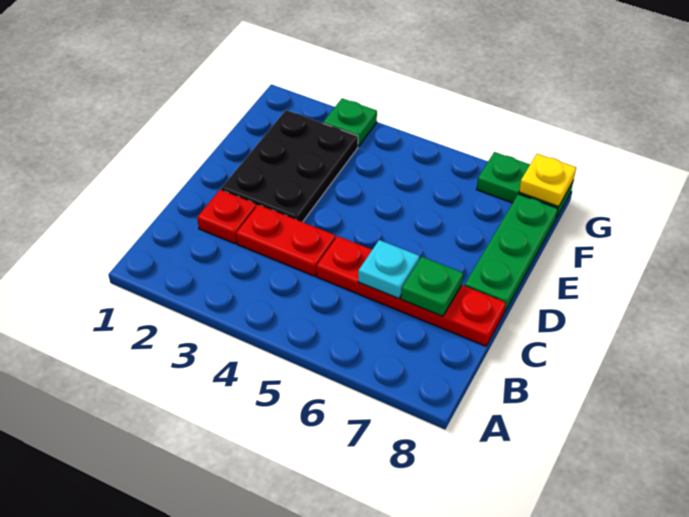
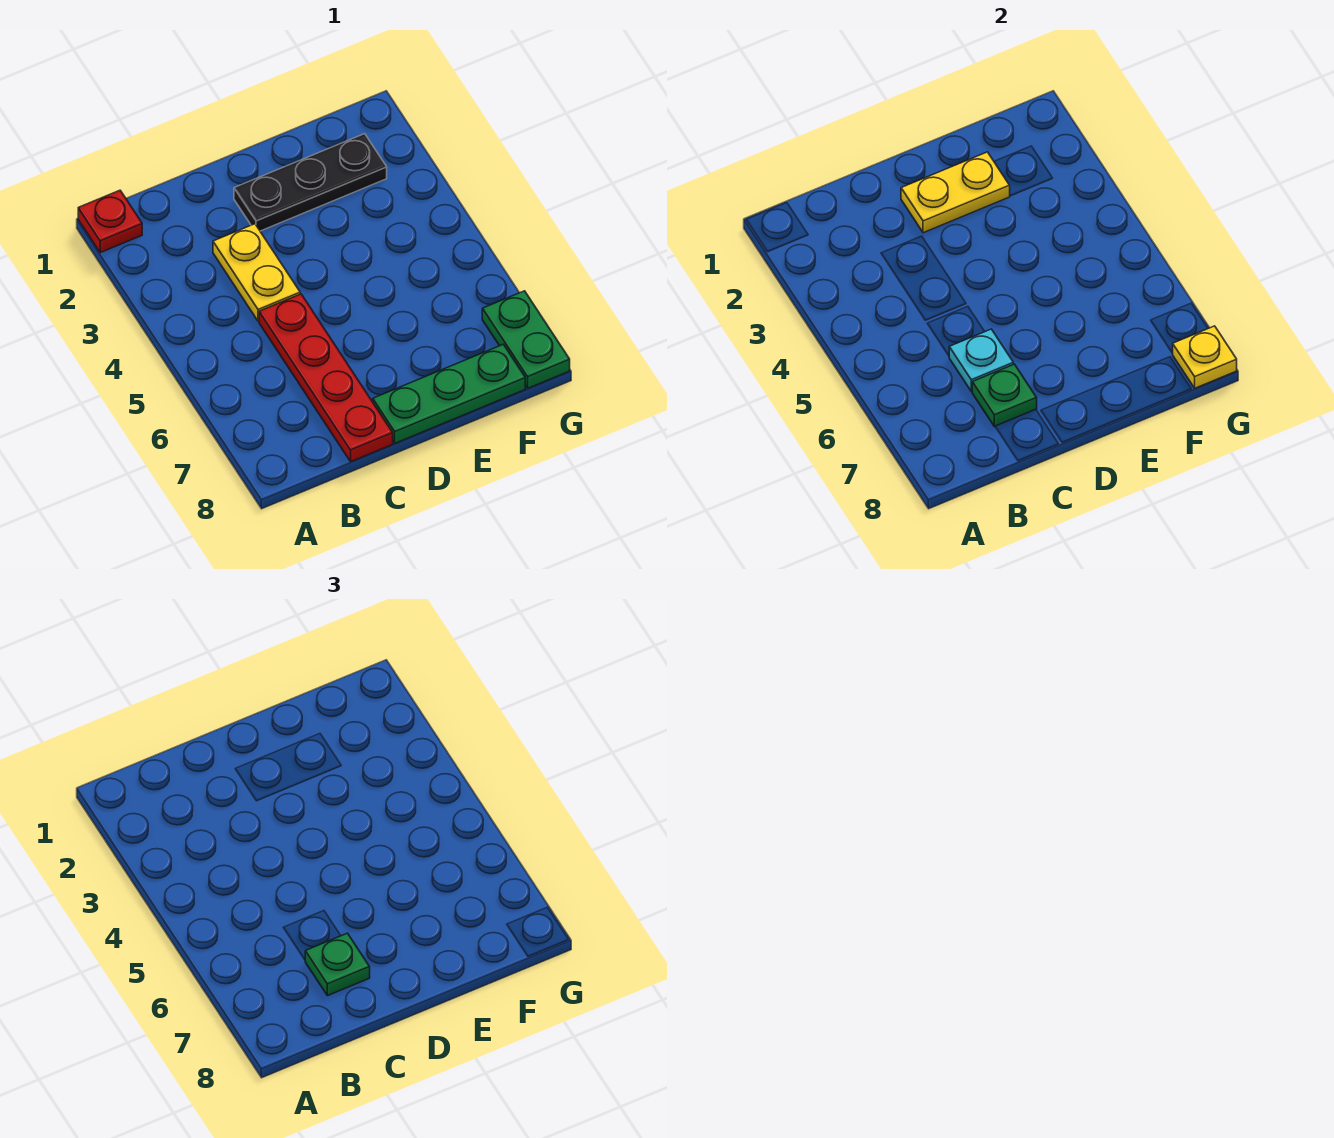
red 1x1 plate [197,190,257,243] -> red 1x1 plate moved to [78,190,142,253]
red 1x2 plate [236,205,336,276] -> yellow 1x2 plate [213,224,300,321]
black 2x3 plate [221,110,358,222] -> black 1x3 plate [234,134,387,231]
none -> yellow 1x2 plate [901,152,1010,233]
green 1x1 plate [323,98,377,146] -> green 1x1 plate moved to [305,933,370,996]

